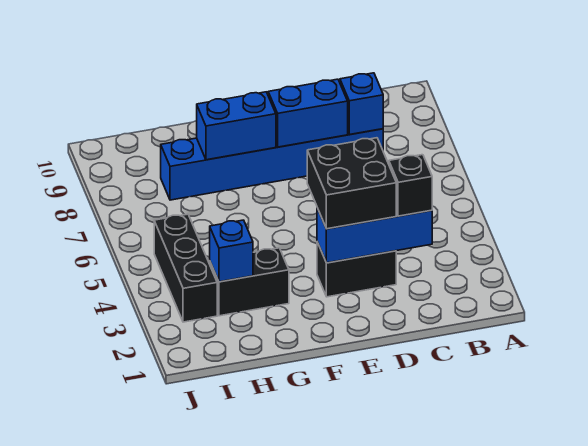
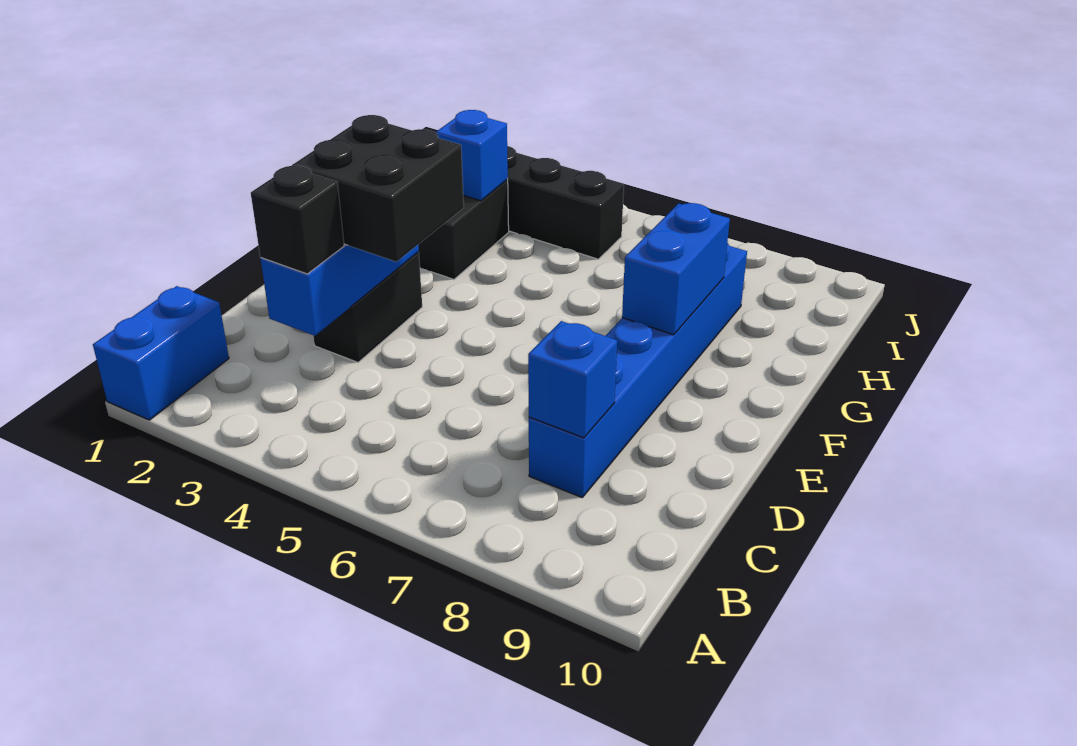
blue 1x2 brick [268,79,348,147] -> blue 1x2 brick moved to [93,286,229,420]

